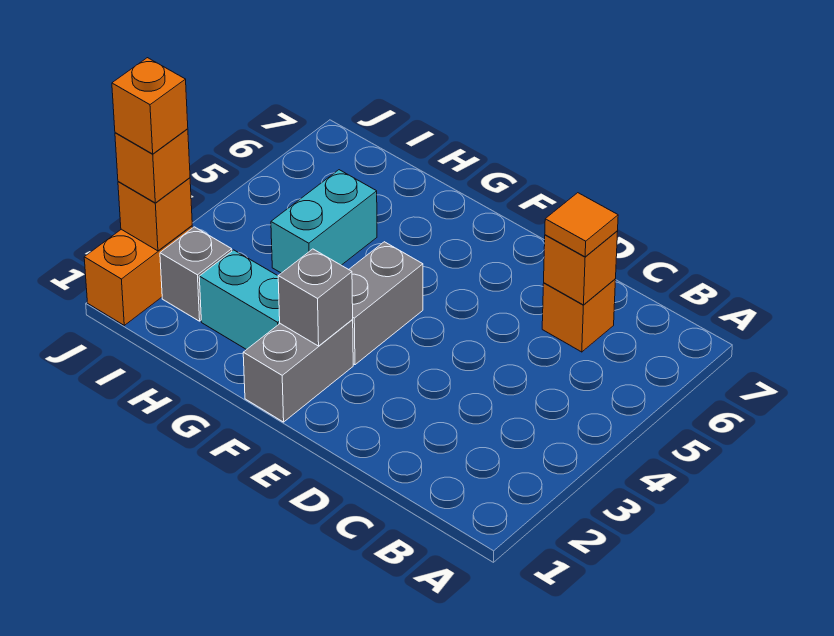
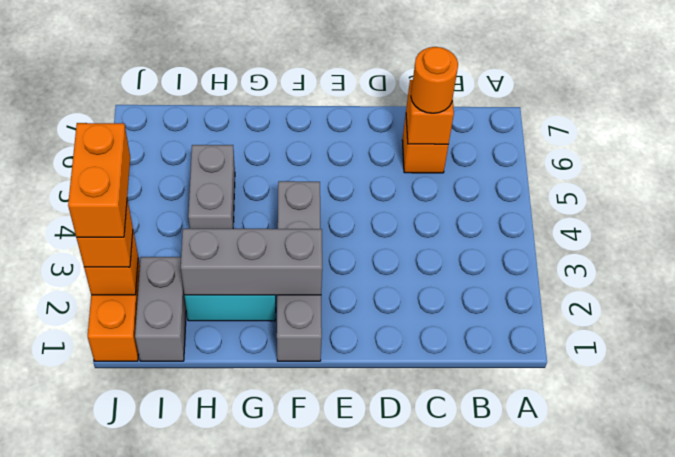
orange 1x1 tile [545,193,618,257] -> orange 1x1 round brick [411,47,458,113]
grey 1x1 brick [278,249,353,346] -> grey 1x3 brick [181,229,322,295]
cyan 1x2 brick [271,170,377,273] -> grey 1x2 brick [188,145,235,229]
grey 1x1 brick [160,227,232,321] -> grey 1x2 brick [135,257,186,361]
orange 1x1 brick [112,58,188,154] -> orange 1x2 brick [68,123,130,237]

